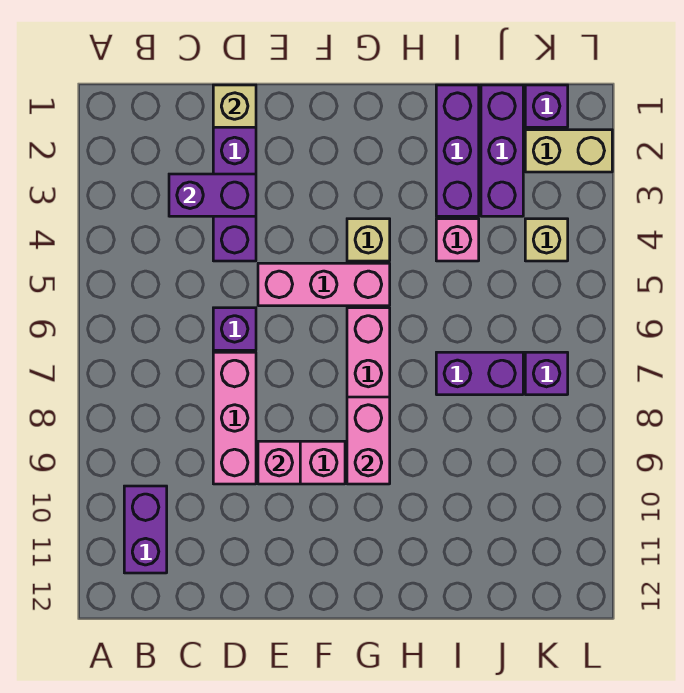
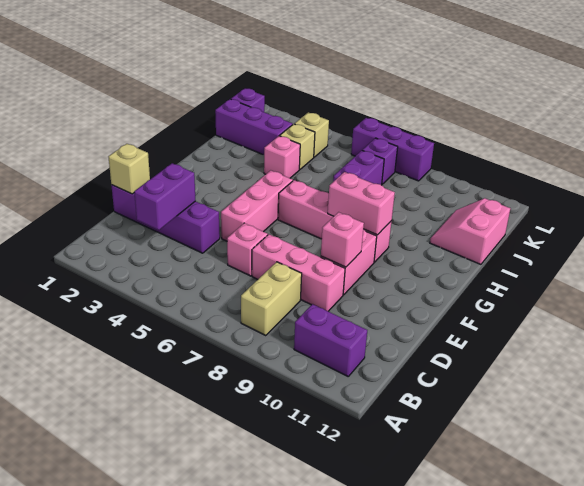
purple 1x1 brick [213,308,256,350] -> pink 1x1 brick [227,223,268,276]
tan 1x1 brick [347,219,390,261] -> tan 1x1 brick moved to [280,124,315,170]
purple 1x3 brick [436,85,479,216] -> purple 1x3 brick moved to [351,118,434,181]
none -> pink 2x2 slope [430,198,510,264]
tan 1x2 brick [525,130,612,172] -> tan 1x2 brick moved to [241,262,302,336]

